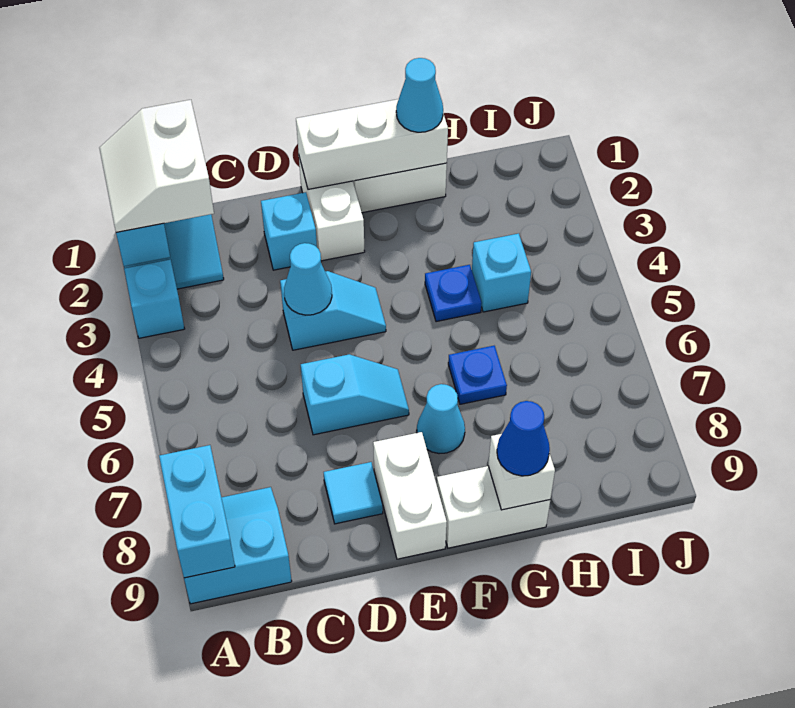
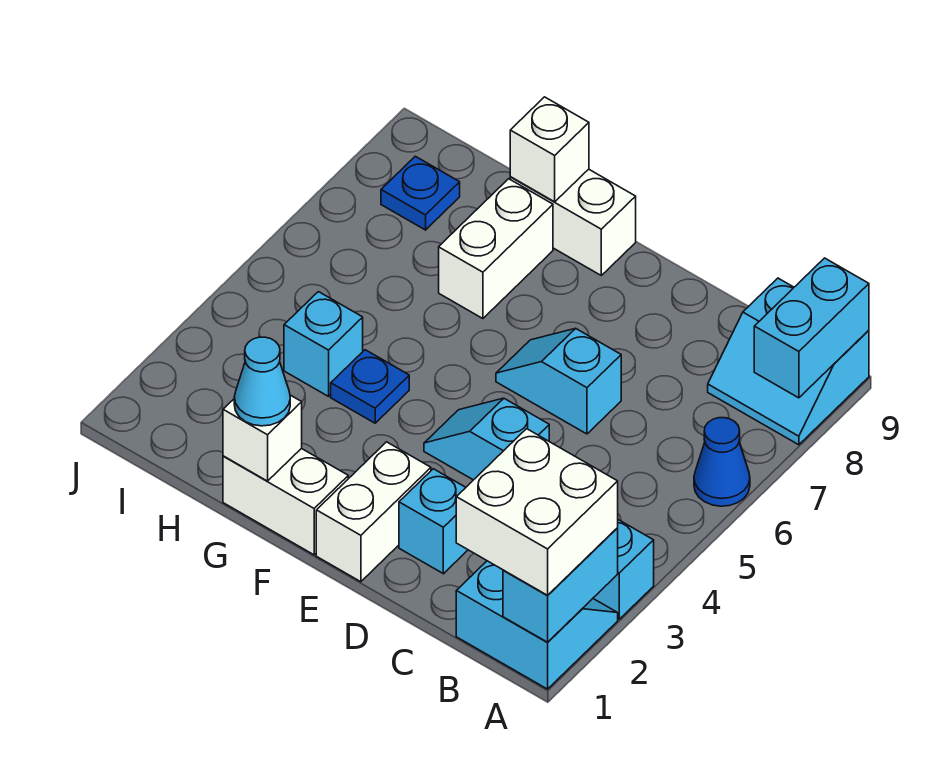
white 2x2 slope [99,100,214,232] -> white 2x2 brick [456,429,618,595]
cyan 1x1 cone [284,243,332,315] -> none
cyan 1x1 tile [324,462,383,524] -> none
white 1x3 brick [296,99,448,189] -> white 1x1 brick [223,395,302,481]
white 1x2 brick [373,432,447,559] -> white 1x2 brick moved to [439,179,553,319]
cyan 1x1 cone [417,384,465,454] -> none
blue 1x1 plate [448,346,507,404] -> blue 1x1 plate moved to [381,156,460,230]
blue 1x1 cone [497,401,550,476] -> blue 1x1 cone moved to [694,418,750,506]

